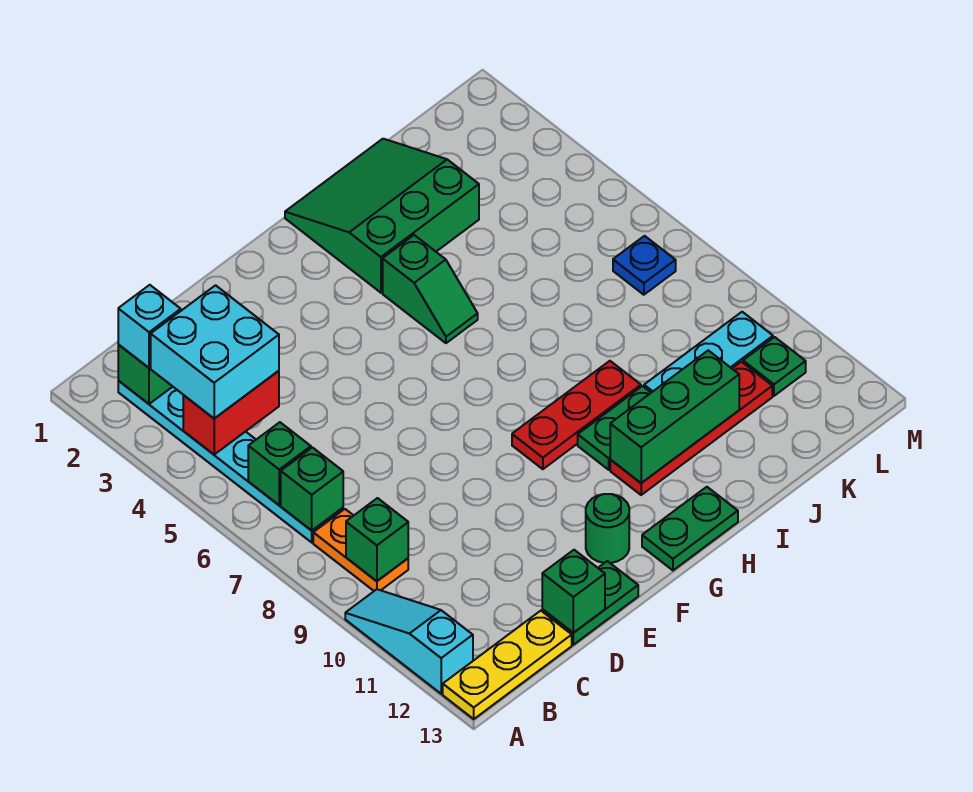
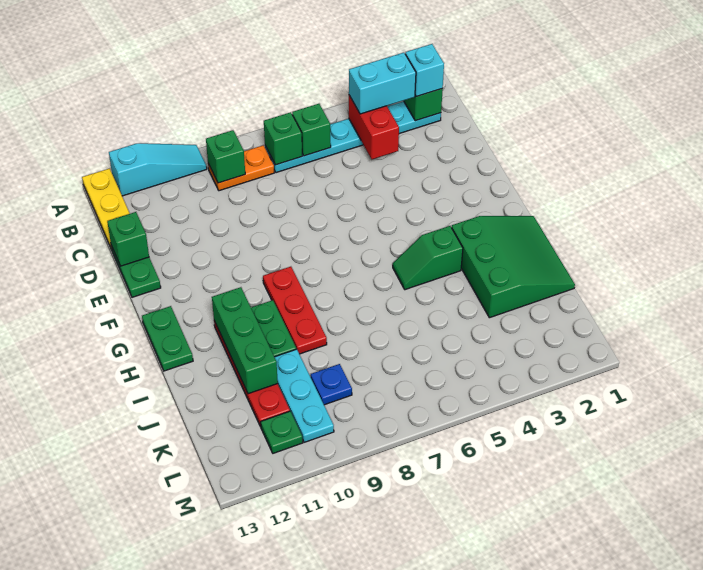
cyan 2x2 brick [151,285,279,419] -> cyan 1x2 brick [349,53,416,114]
green 1x1 round brick [586,494,629,563] -> none
blue 1x1 plate [613,236,676,295] -> blue 1x1 plate moved to [311,364,352,405]

